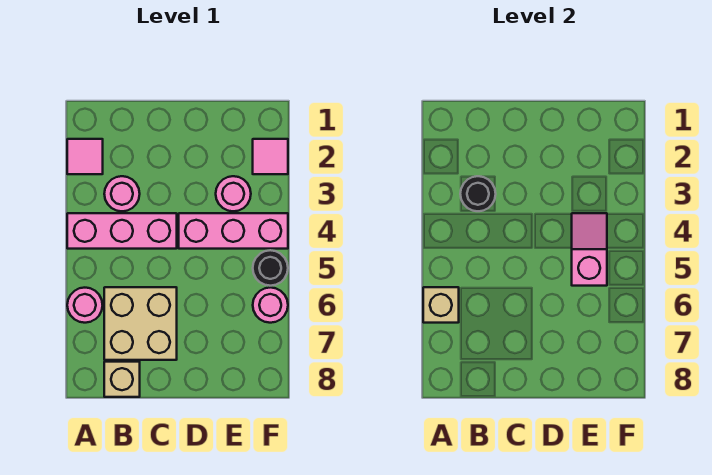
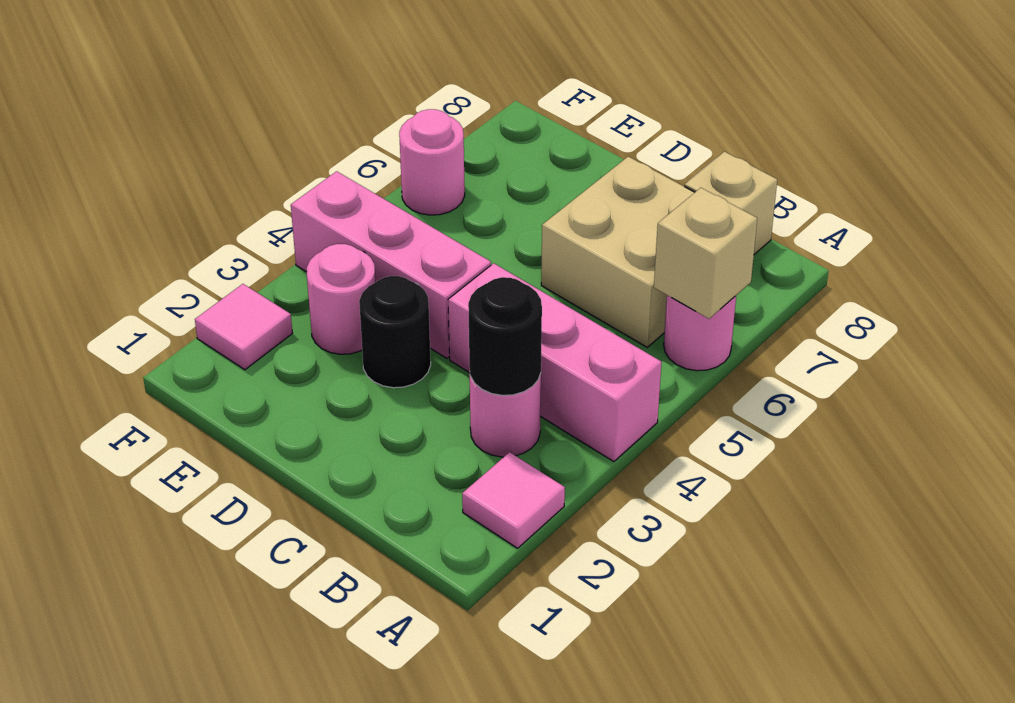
pink 1x2 slope [572,213,607,286] -> none
black 1x1 round brick [253,250,288,286] -> black 1x1 round brick moved to [359,276,431,388]

